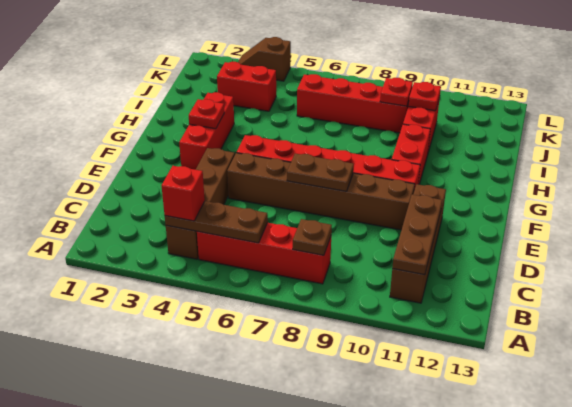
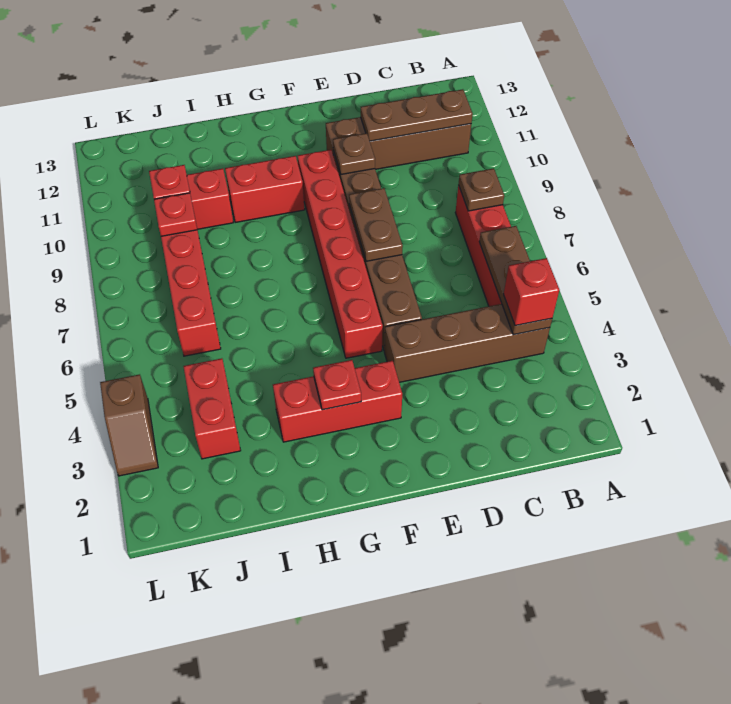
none -> brown 1x1 plate [333,133,375,174]

